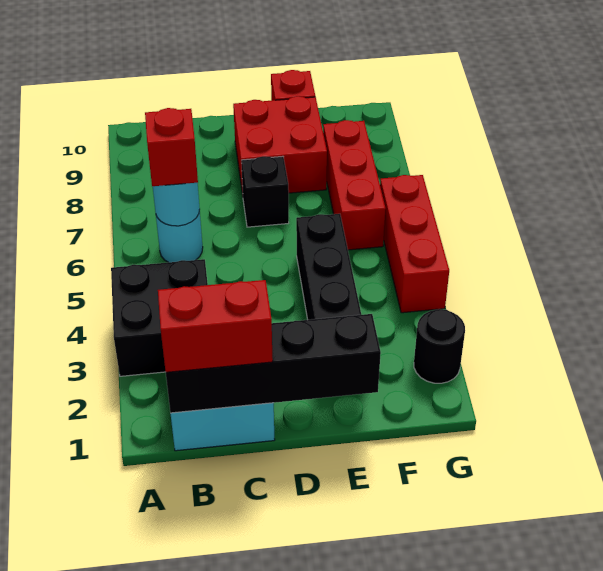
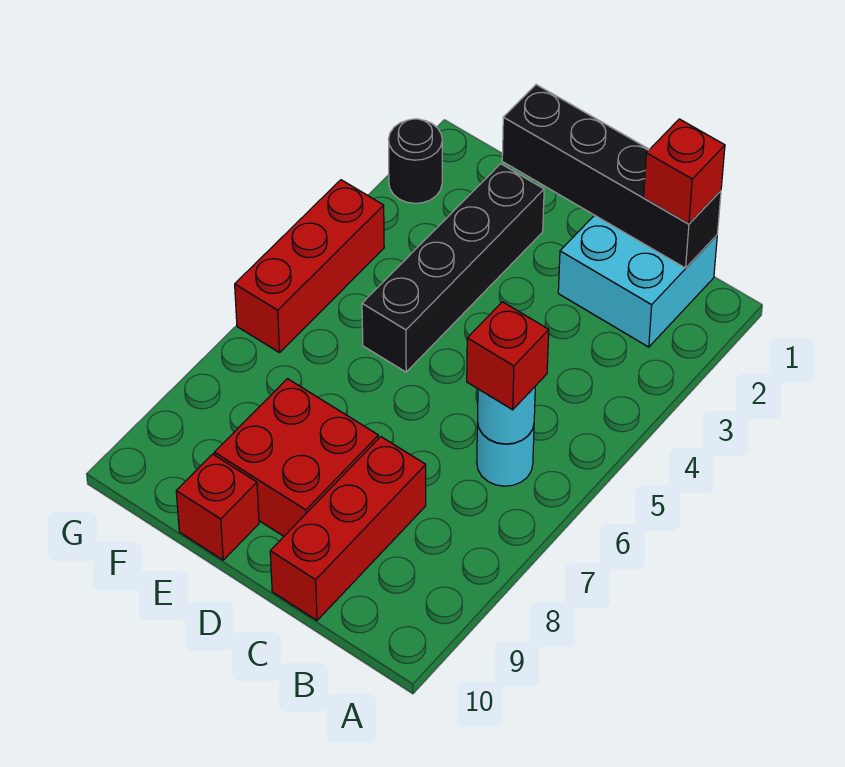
black 2x2 brick [111,259,208,376] -> none
red 1x2 brick [158,280,273,372] -> red 1x1 brick [644,119,725,224]
black 1x1 brick [241,156,289,227] -> none
red 1x3 brick [323,120,386,250] -> red 1x3 brick moved to [270,437,426,620]

